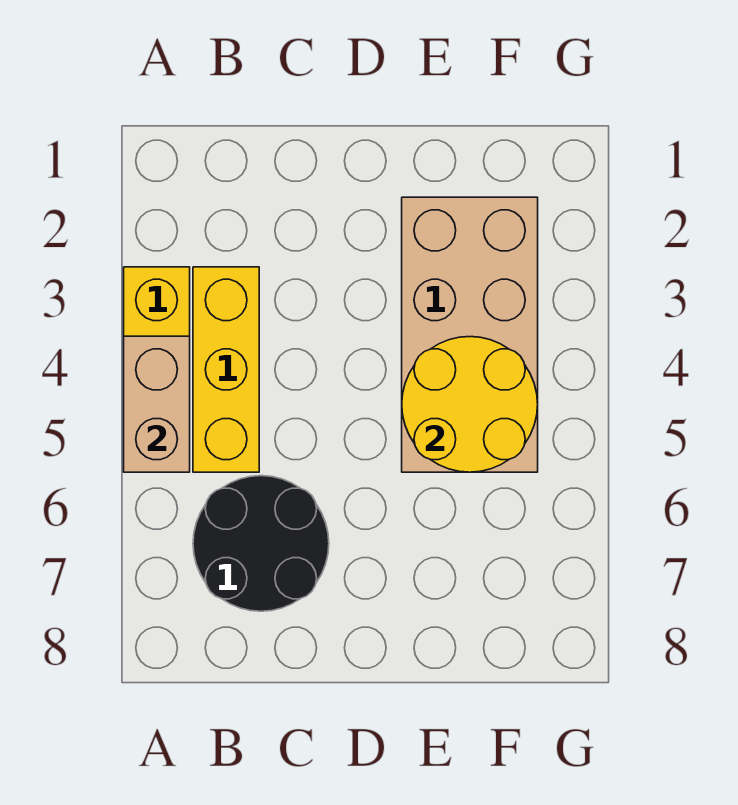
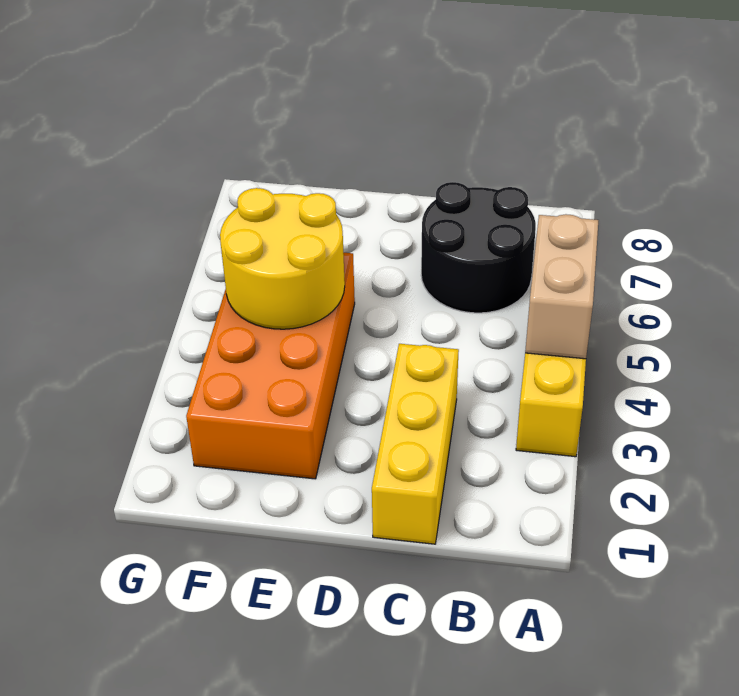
yellow 1x3 brick [193,267,259,472] -> yellow 1x3 brick moved to [372,344,459,544]
tan 2x4 brick [402,197,538,472] -> orange 2x4 brick [186,253,355,479]

